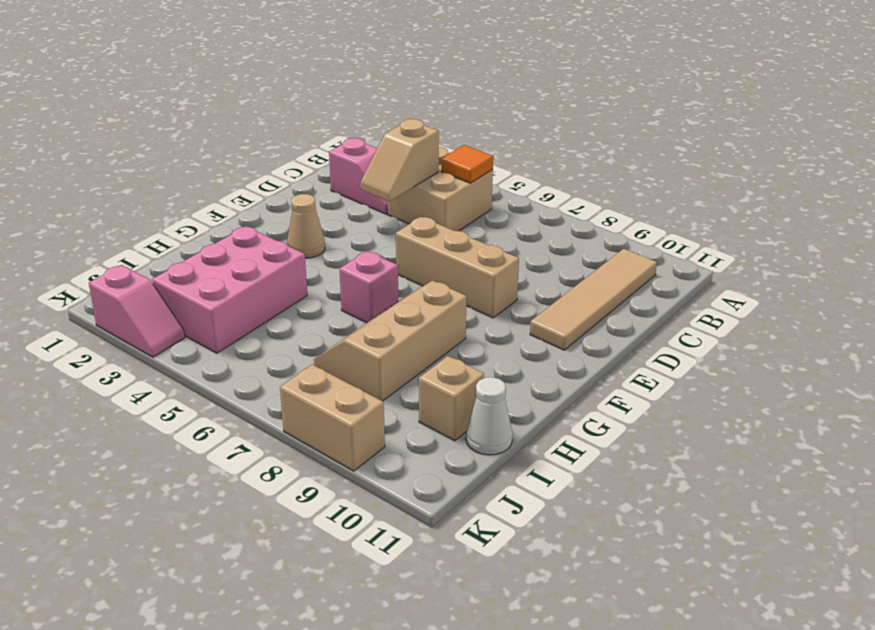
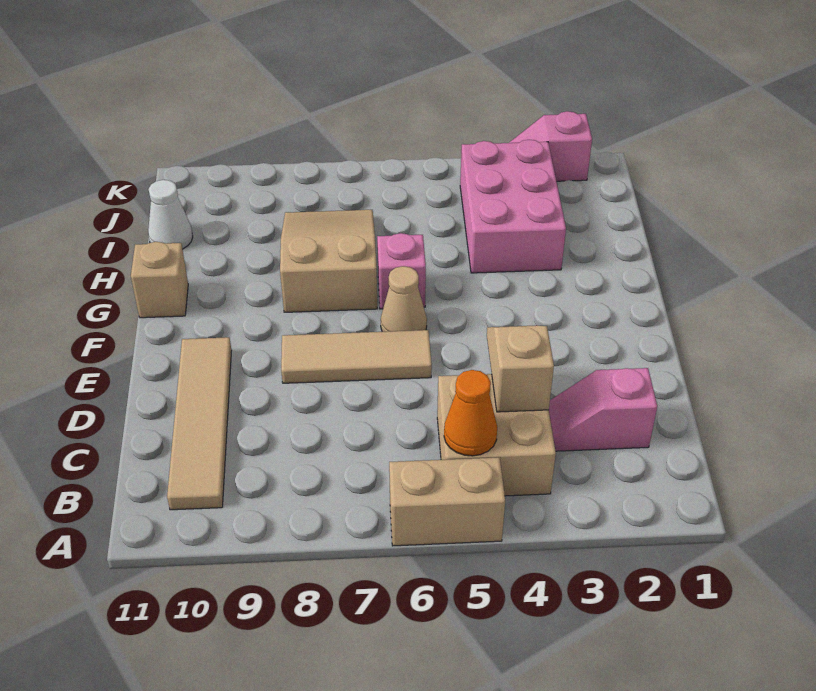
orange 1x1 tile [441,145,493,183] -> orange 1x1 cone [444,370,497,456]
tan 1x3 brick [396,217,519,318] -> tan 1x3 tile [281,330,432,383]
tan 1x1 cone [287,194,325,258] -> tan 1x1 cone moved to [381,266,427,332]
tan 2x3 slope [314,281,467,401] -> tan 2x3 slope turned to [280,210,378,312]
tan 1x1 brick [419,356,484,441] -> tan 1x1 brick moved to [131,242,188,318]
tan 1x2 brick [280,365,385,471] -> tan 1x2 brick moved to [389,457,505,546]

